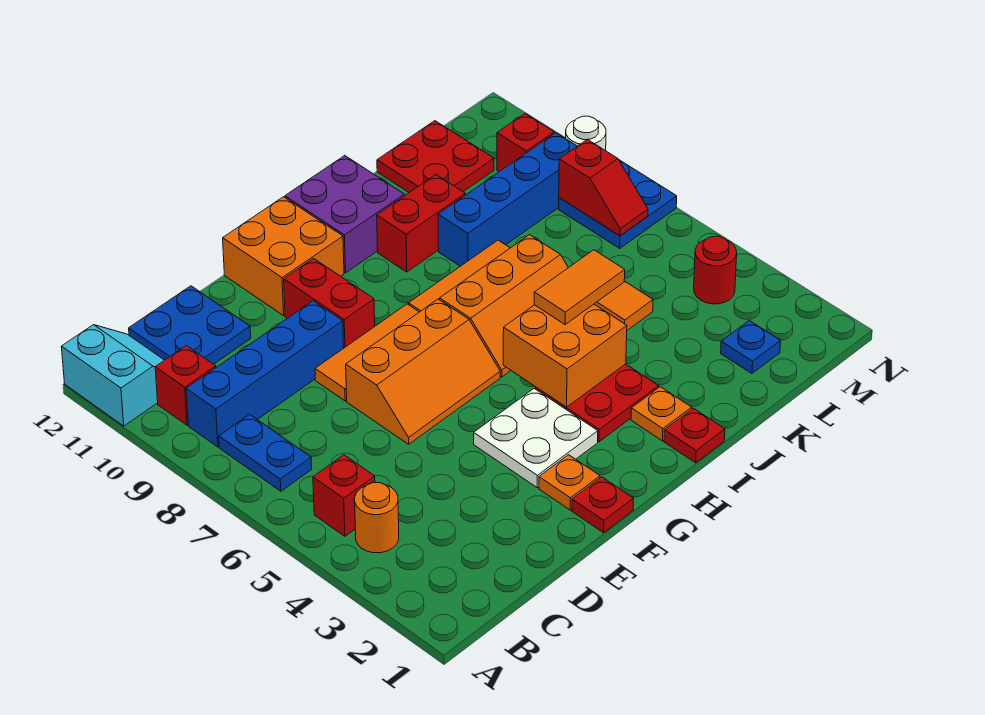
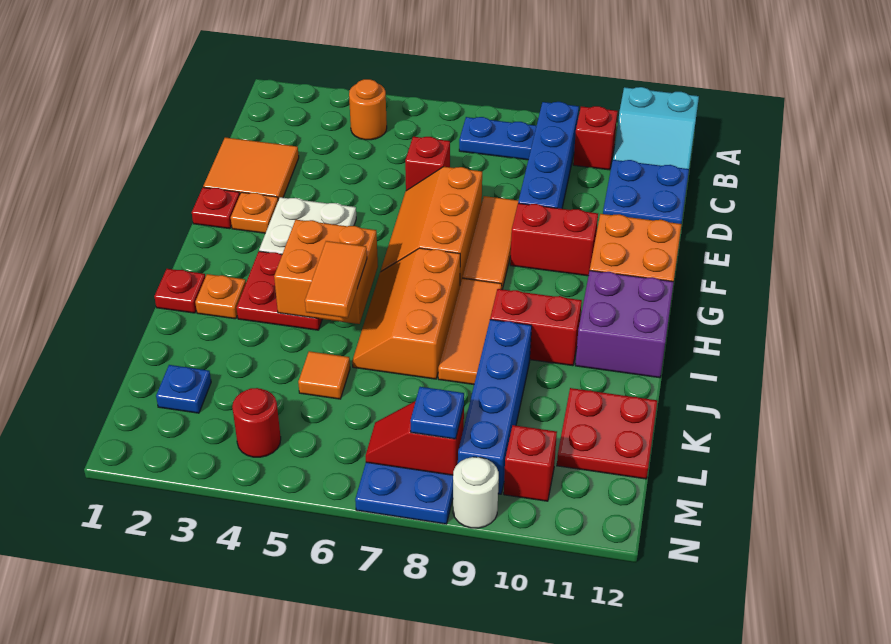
red 1x1 brick [313,455,375,536] -> red 1x1 brick moved to [405,137,450,191]
none -> orange 2x2 tile [203,137,299,200]
red 1x2 brick [377,175,465,272] -> red 1x2 brick turned to [490,289,582,366]
none -> blue 1x1 plate [410,387,464,439]

